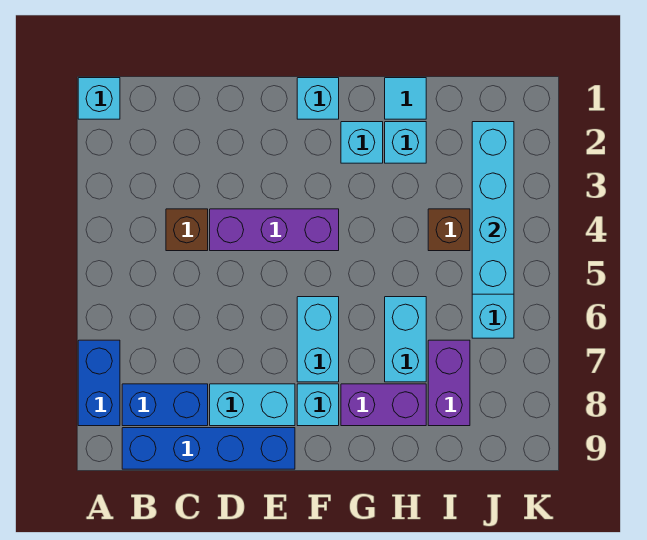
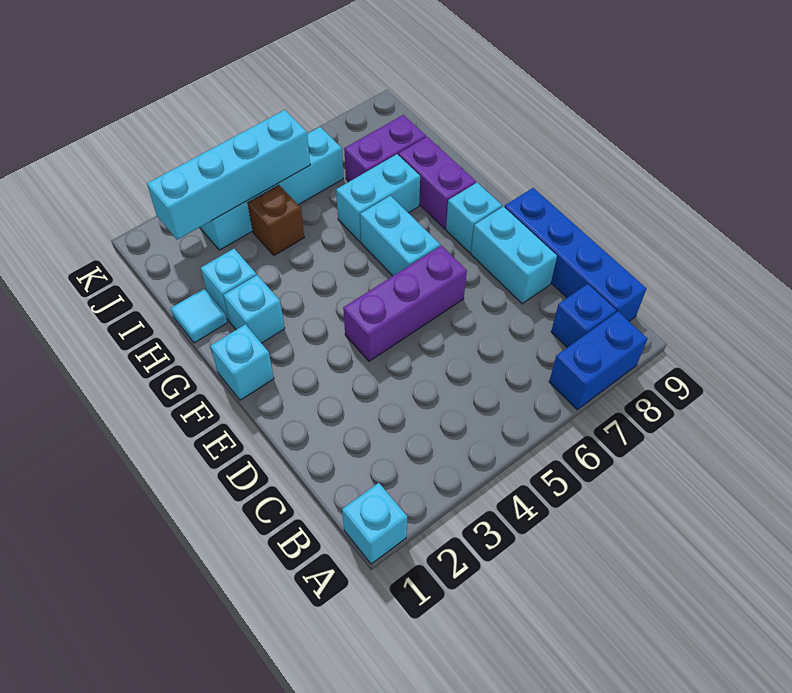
blue 1x2 brick [122,384,208,426] -> blue 1x1 brick [551,284,616,348]
brown 1x1 brick [166,209,208,251] -> none
purple 1x3 brick [210,209,339,251] -> purple 1x3 brick turned to [343,246,467,361]
cyan 1x2 brick [297,297,339,382] -> cyan 1x2 brick turned to [360,196,440,276]

